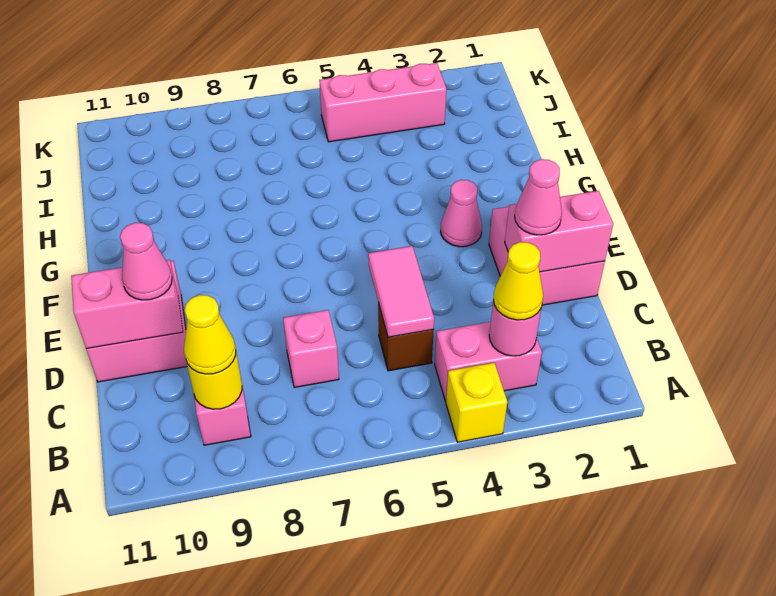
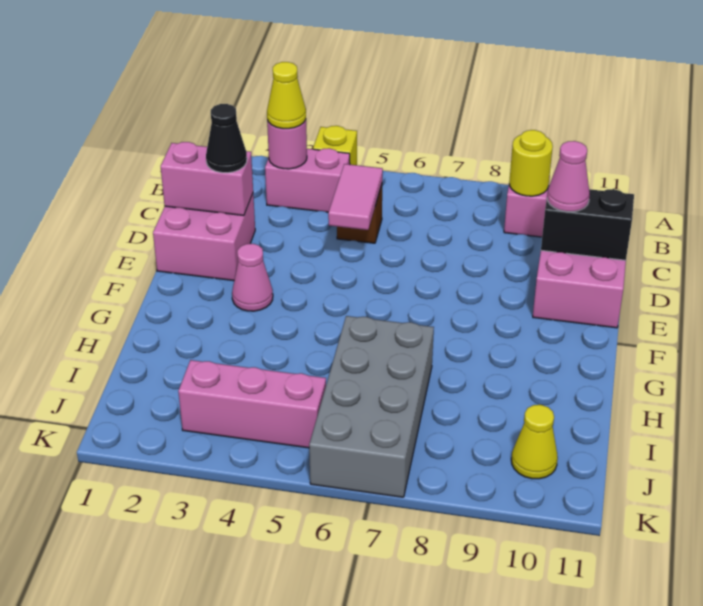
yellow 1x1 cone [184,295,236,374] -> yellow 1x1 cone moved to [511,405,558,479]
pink 1x1 brick [283,310,339,387] -> none
pink 1x1 cone [515,159,562,235] -> black 1x1 cone [206,104,247,173]
pink 1x2 brick [71,260,183,349] -> black 1x2 brick [541,186,634,260]
none -> grey 2x4 brick [309,316,434,497]

